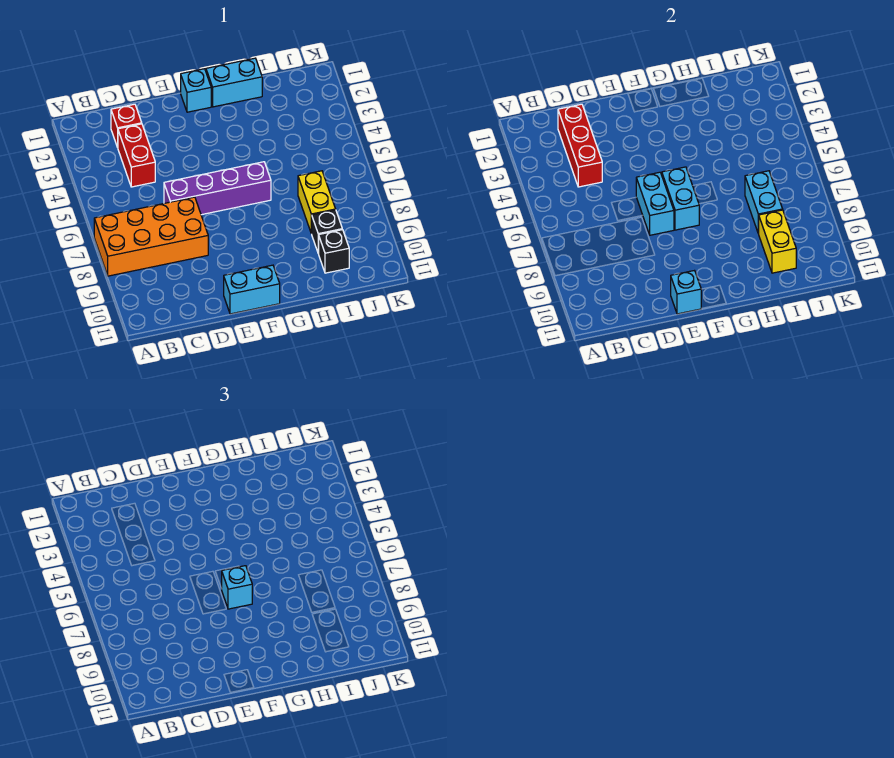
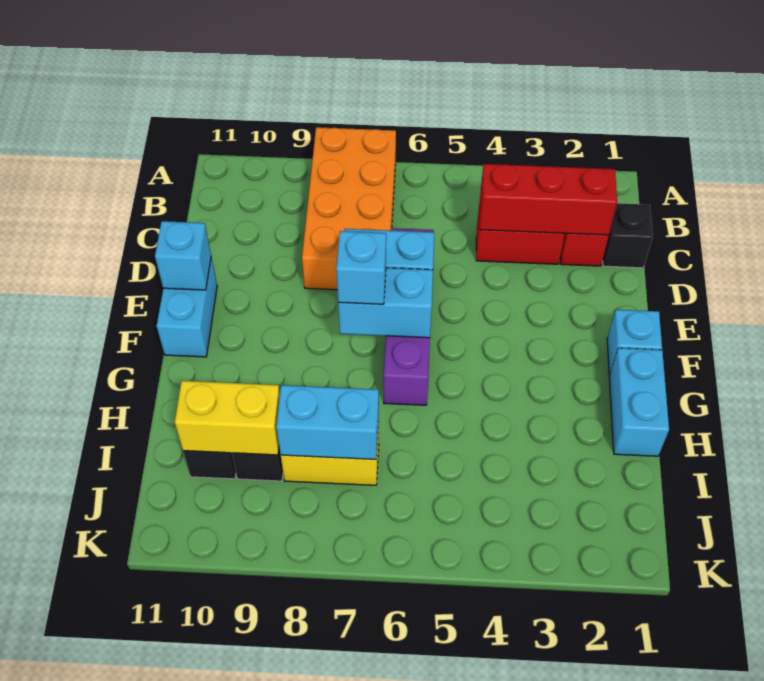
none -> black 1x1 brick [603,203,653,268]

